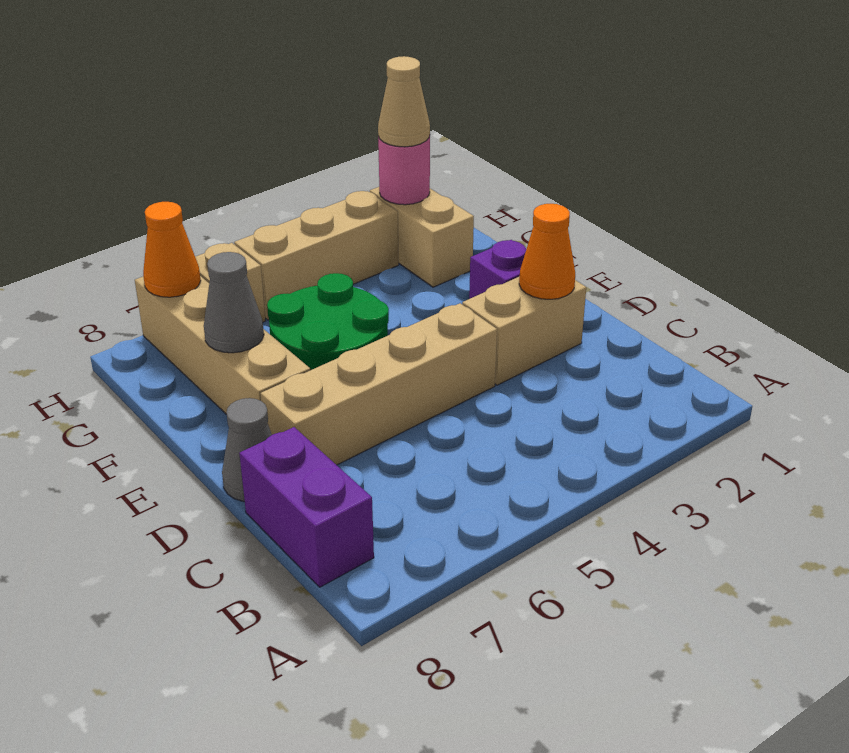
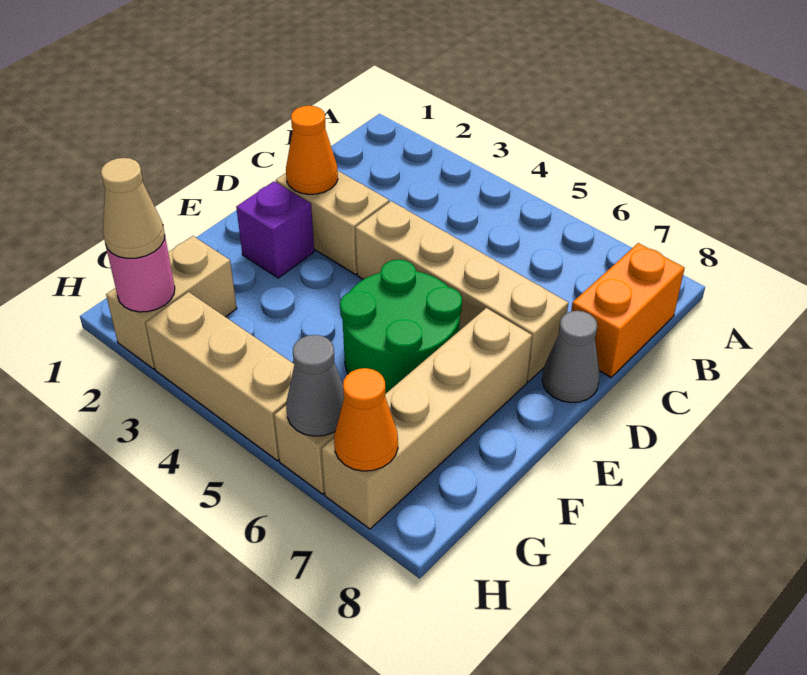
purple 1x2 brick [239,427,374,587] -> orange 1x2 brick [571,243,685,377]
grey 1x1 cone [204,252,264,353] -> grey 1x1 cone moved to [286,335,344,436]

